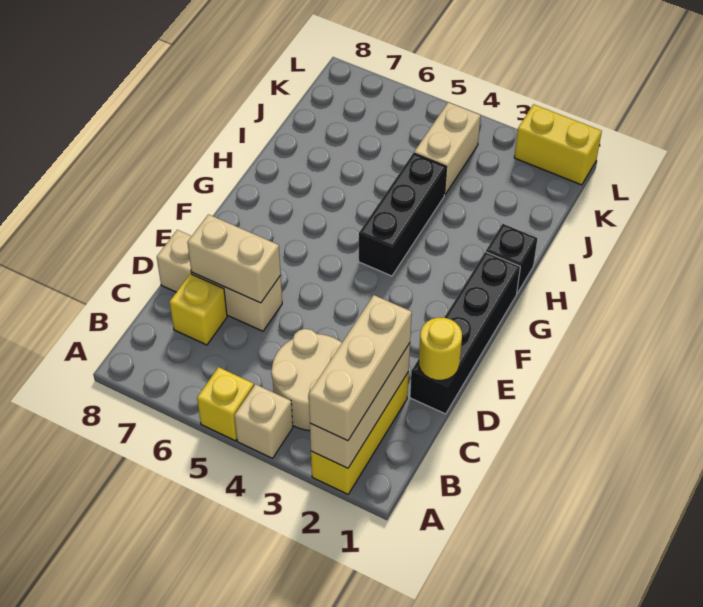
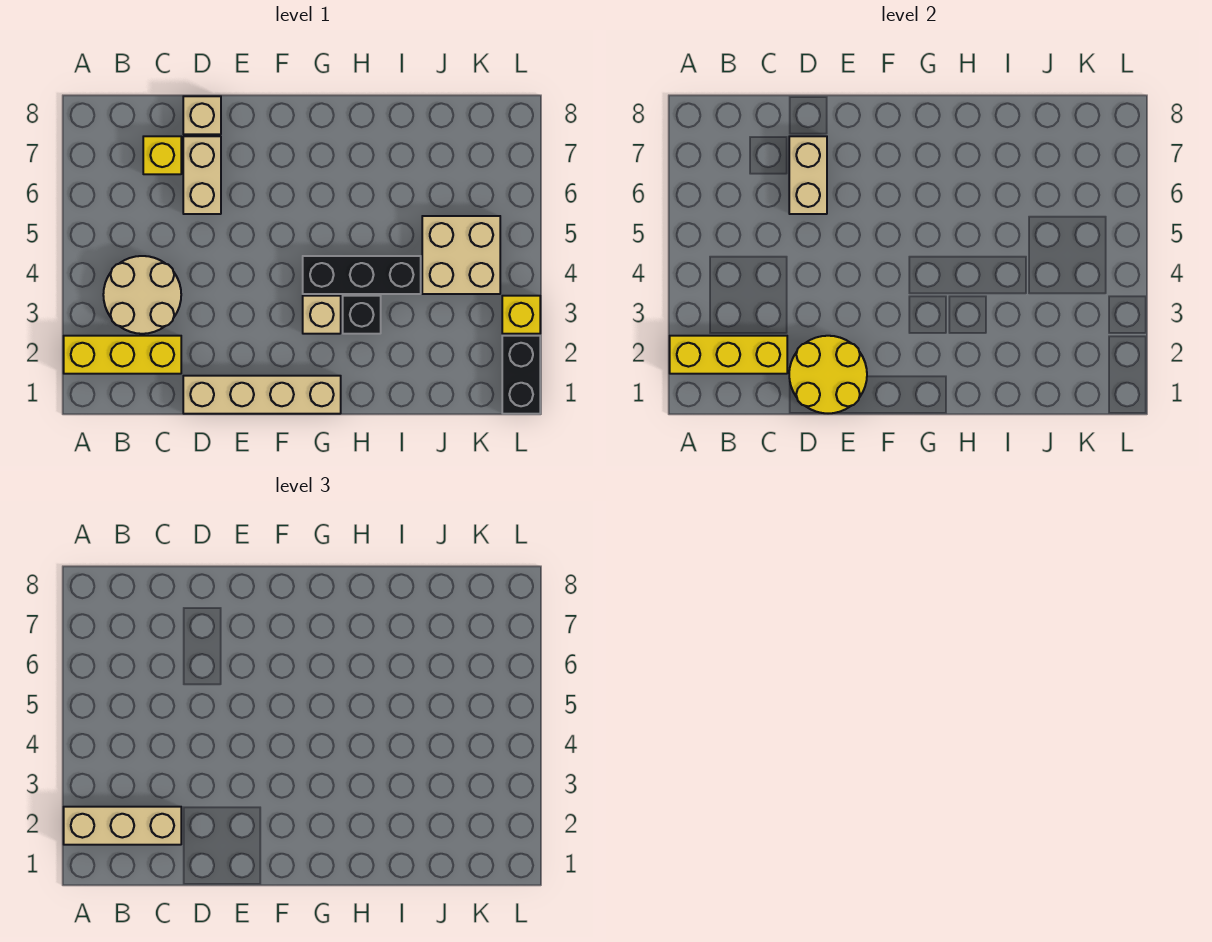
tan 1x3 brick [310,343,410,468] -> yellow 1x3 brick [670,336,787,374]
tan 1x1 brick [234,384,293,458] -> tan 1x1 brick moved to [303,296,341,334]
yellow 1x1 brick [197,367,254,441] -> yellow 1x1 brick moved to [502,296,540,334]
black 1x4 brick [410,252,520,414] -> tan 1x4 brick [183,376,341,414]
yellow 1x1 round brick [419,318,462,380] -> yellow 2x2 round brick [789,336,867,413]
black 1x1 brick [486,224,537,293] -> black 1x1 brick moved to [343,296,381,334]
tan 1x2 brick [414,102,481,194] -> tan 2x2 brick [422,216,500,294]
yellow 1x2 brick [514,104,602,185] -> black 1x2 brick [502,336,540,414]

